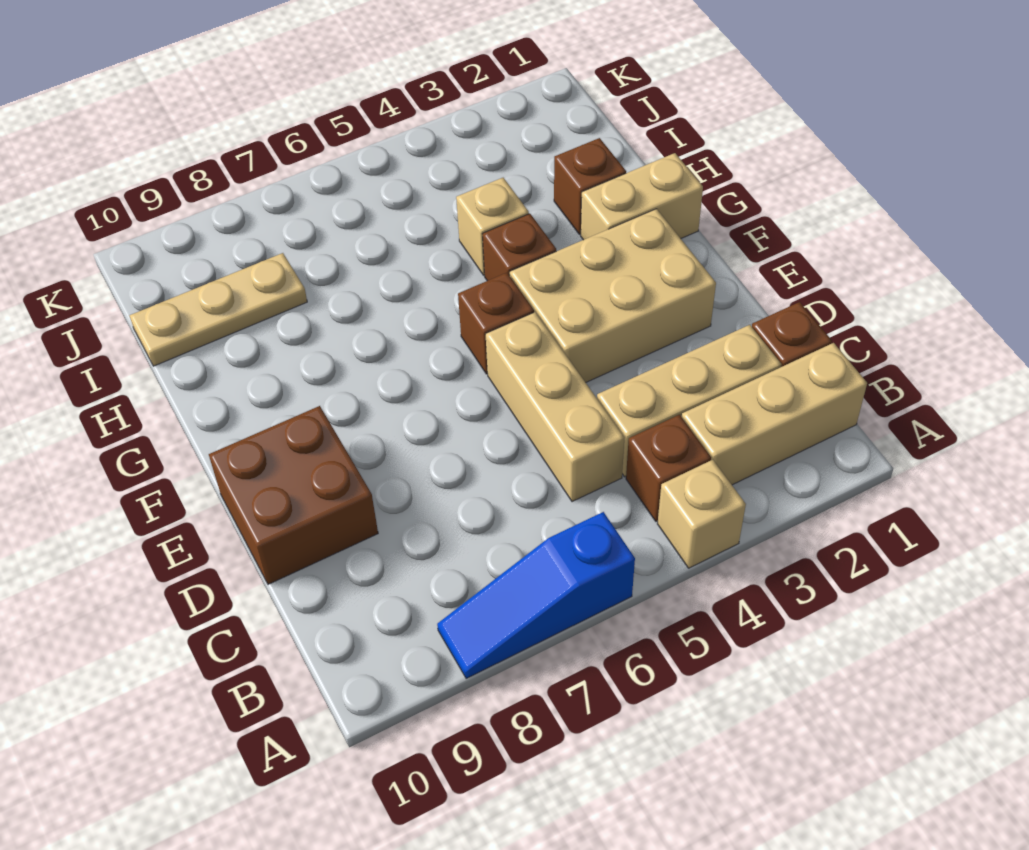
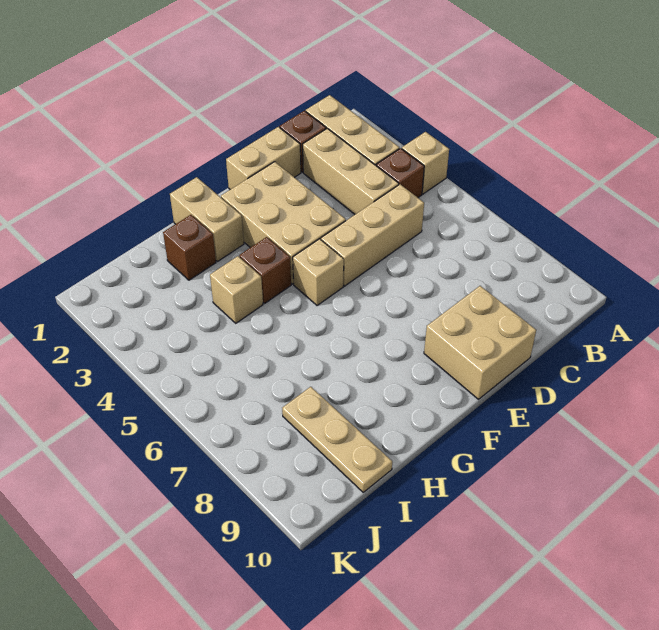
blue 1x3 slope [437,512,635,679] -> none
none -> tan 1x2 brick [226,127,301,189]
brown 2x2 brick [209,406,378,584] -> tan 2x2 brick [424,286,536,399]
brown 1x1 brick [458,273,534,374] -> tan 1x1 brick [293,239,344,306]

